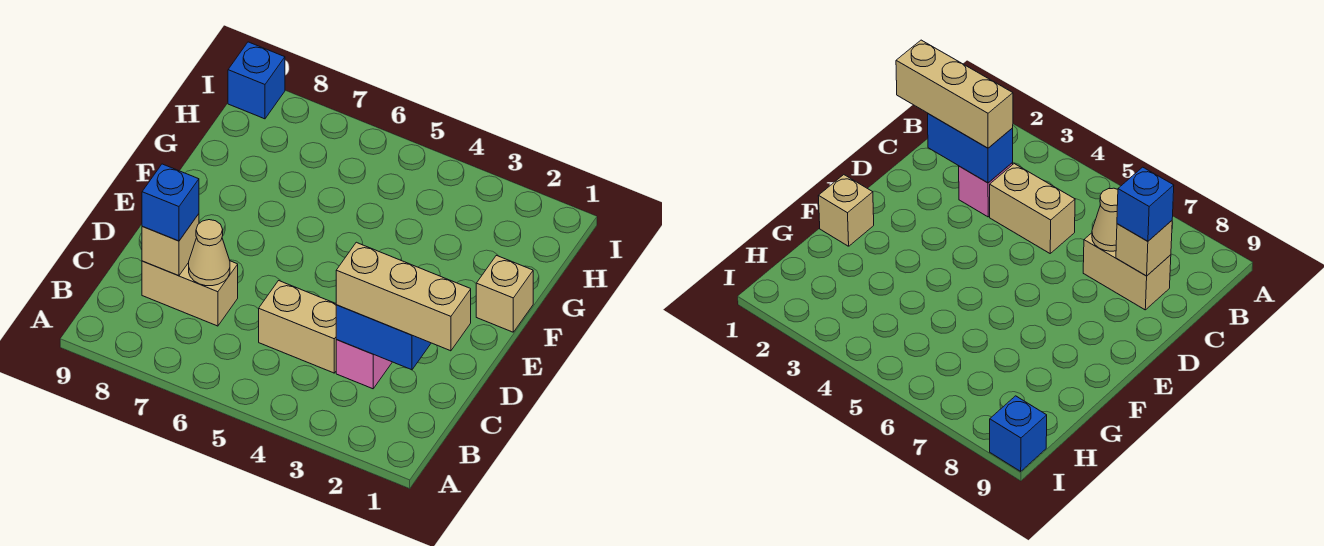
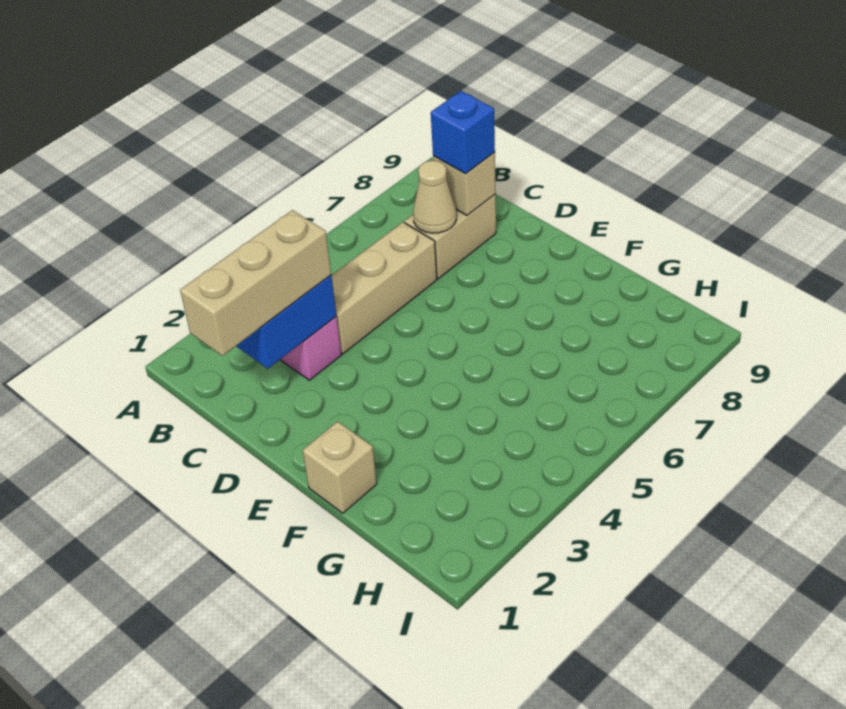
tan 1x2 brick [259,281,336,373] -> tan 1x3 brick [331,222,437,354]
blue 1x1 brick [228,42,285,119] -> none

